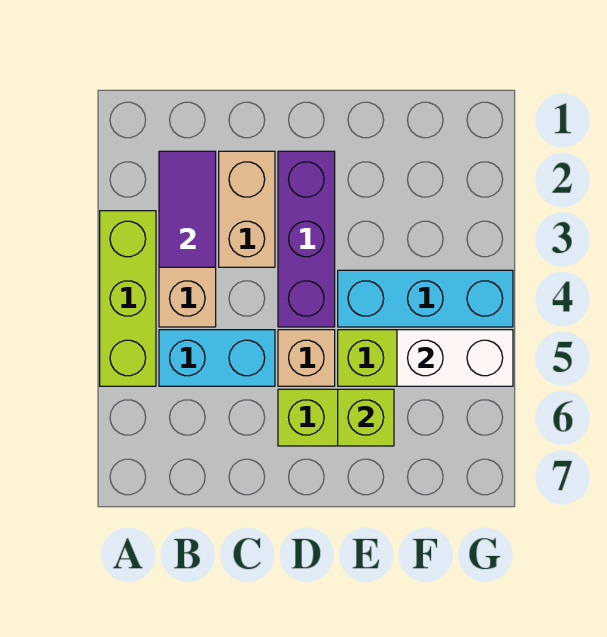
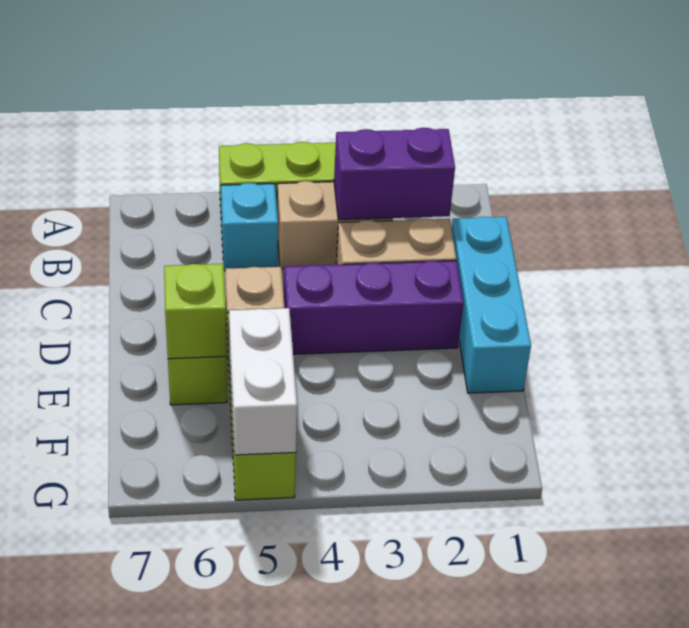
purple 1x2 tile [159,151,216,267] -> purple 1x2 brick [334,128,455,220]
cyan 1x2 brick [159,330,275,386] -> cyan 1x1 brick [221,183,278,271]
cyan 1x3 brick [338,270,513,327] -> cyan 1x3 brick moved to [452,217,531,393]

